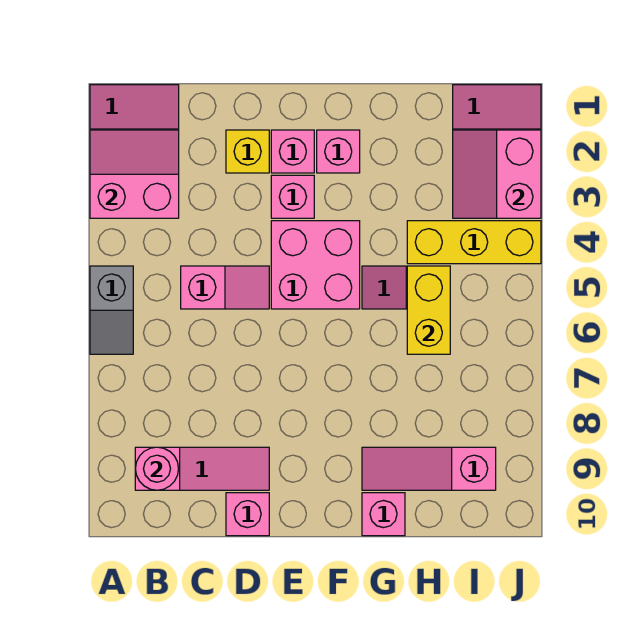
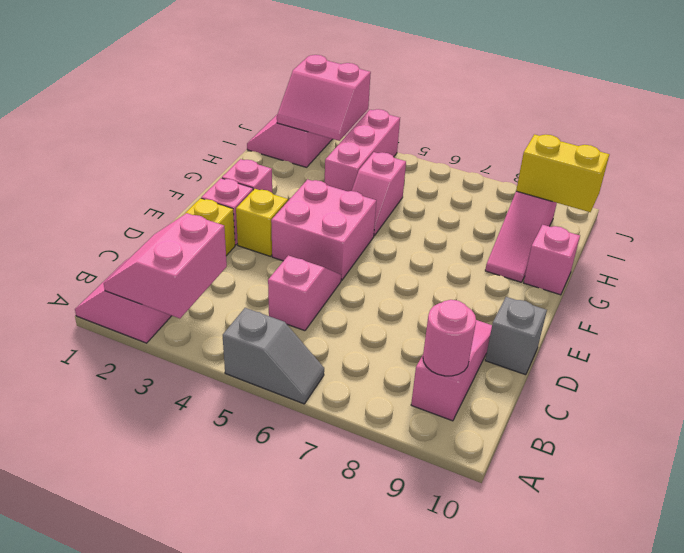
pink 1x1 brick [226,493,269,536] -> grey 1x1 brick [485,297,547,375]
pink 1x1 brick [271,175,314,218] -> yellow 1x1 brick [236,189,288,256]
yellow 1x3 brick [407,221,541,264] -> pink 1x3 brick [325,109,400,191]
yellow 1x2 brick [407,266,450,354] -> yellow 1x2 brick moved to [516,134,609,212]

